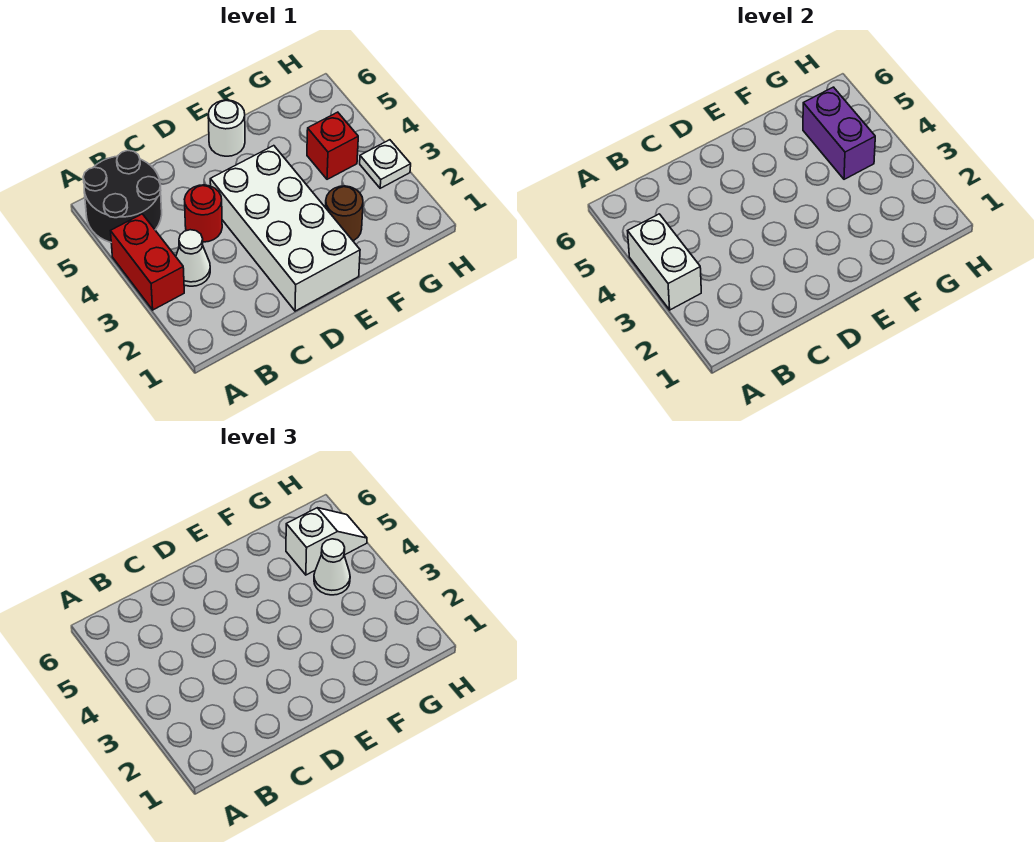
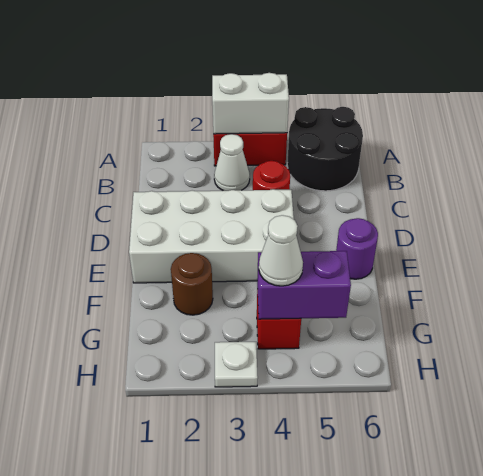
white 1x1 round brick [208,100,245,156] -> purple 1x1 round brick [336,218,378,279]
white 1x2 slope [286,508,367,575] -> none

